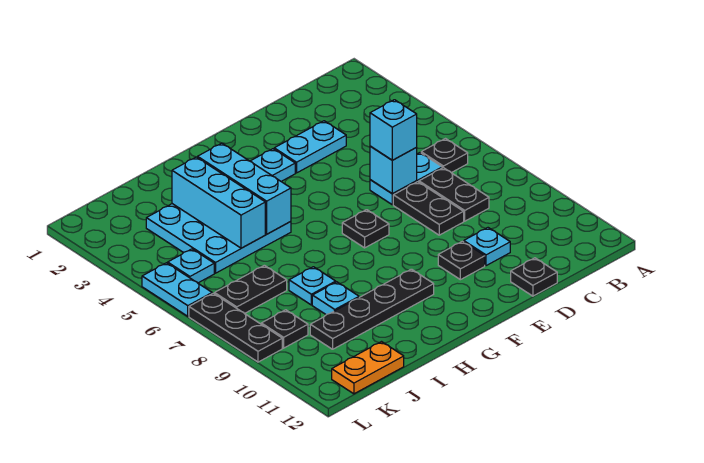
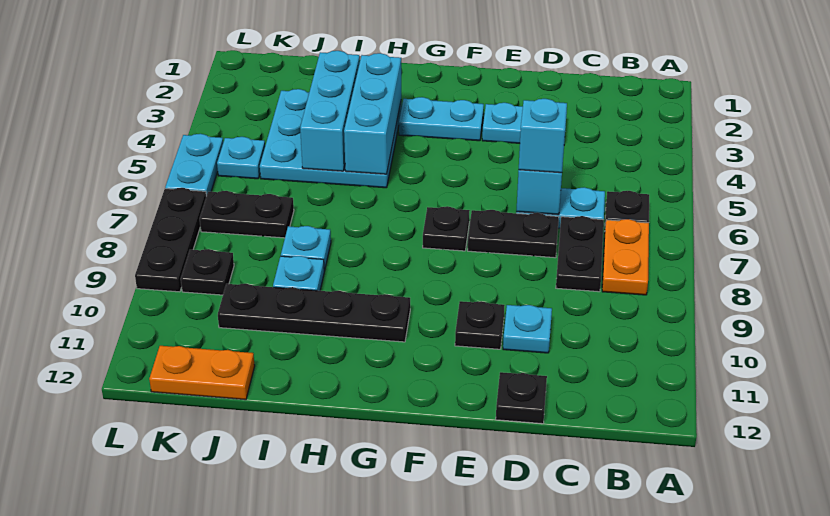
none -> orange 1x2 plate [602,219,649,295]
black 1x2 plate [393,182,464,235] -> black 1x2 plate turned to [468,210,559,258]

